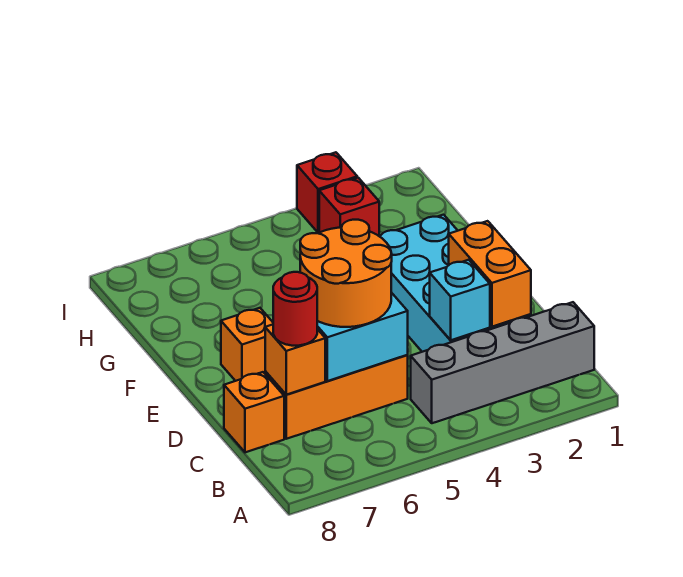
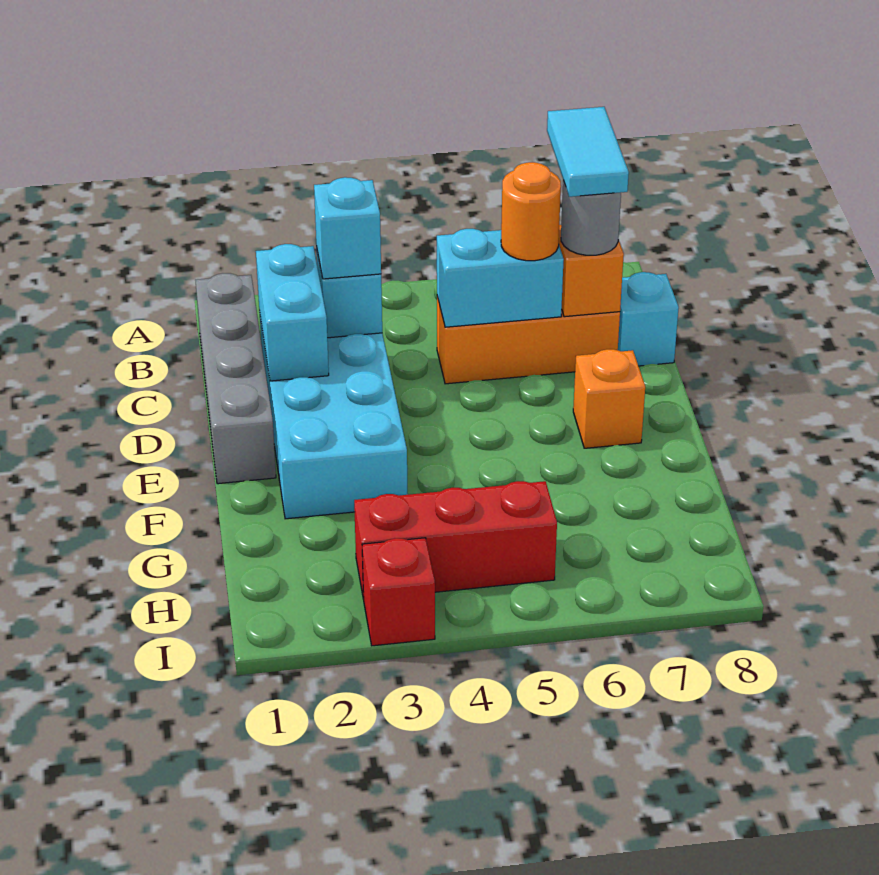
grey 1x4 brick [411,302,594,423] -> grey 1x4 brick turned to [195,273,276,484]
none -> cyan 1x2 tile [547,107,629,197]
orange 1x2 brick [449,221,531,327] -> cyan 1x2 brick [256,244,329,381]
none -> cyan 1x1 brick [314,177,381,279]
orange 2x2 round brick [300,220,392,327] -> orange 1x1 round brick [501,162,561,261]
red 1x1 round brick [273,272,317,346] -> grey 1x1 round brick [561,180,621,255]
orange 1x1 brick [224,372,284,452] -> cyan 1x1 brick [618,272,679,366]
red 1x1 brick [319,178,379,236] -> red 1x3 brick [354,481,557,599]

